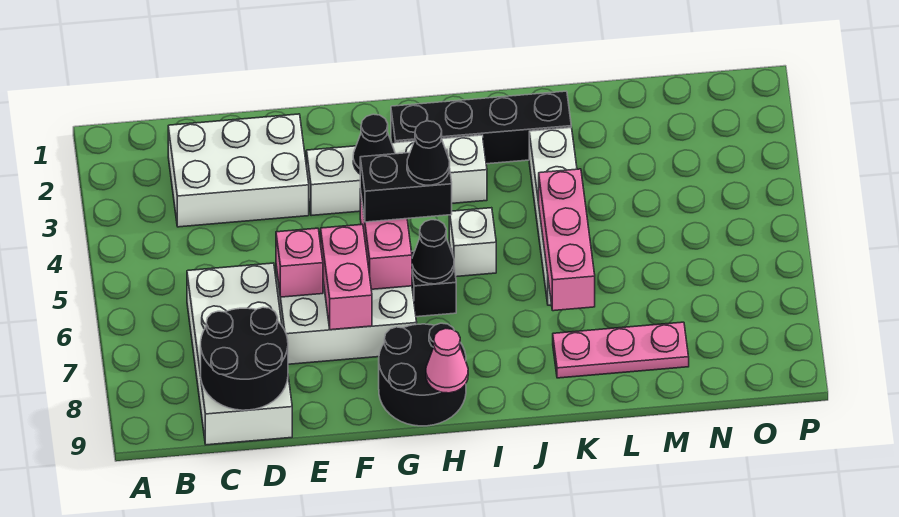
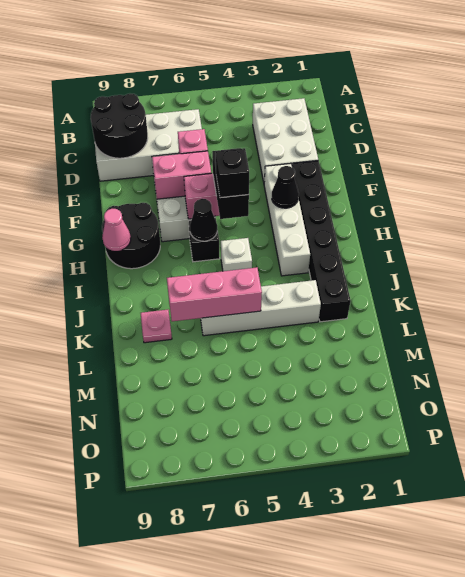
black 1x4 brick [391,91,571,164] -> black 1x6 brick [292,161,351,322]
black 1x1 cone [407,121,450,185] -> black 1x1 brick [216,148,249,198]
pink 1x3 plate [553,322,689,378] -> pink 1x1 plate [141,310,172,343]

